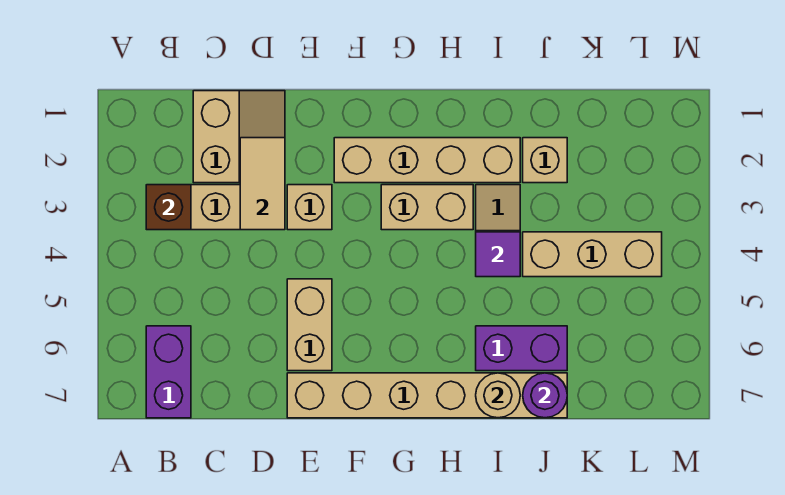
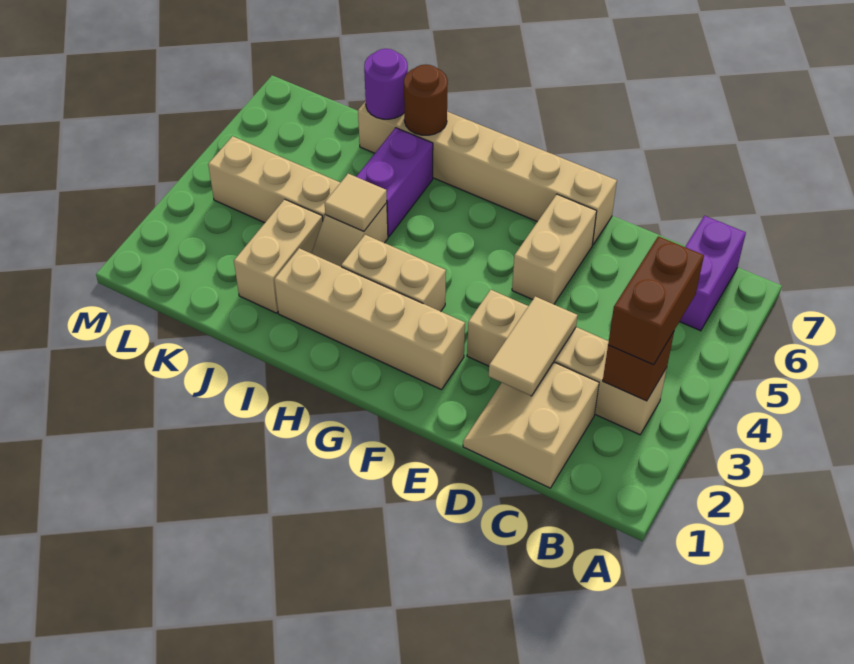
none -> brown 1x2 brick [608,236,704,365]
purple 1x1 tile [476,232,520,277] -> tan 1x1 tile [325,174,387,231]
purple 1x2 brick [476,326,567,371] -> purple 1x2 brick turned to [356,128,433,237]
tan 1x1 round brick [476,373,520,418] -> brown 1x1 round brick [404,64,448,135]
tan 1x1 brick [523,138,567,183] -> tan 1x2 brick [234,199,323,313]

